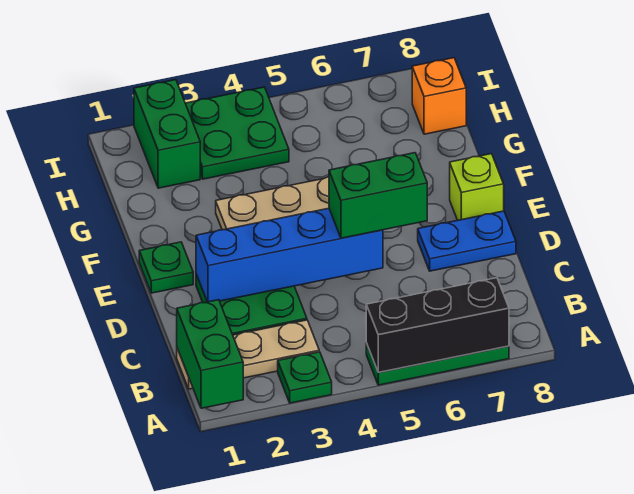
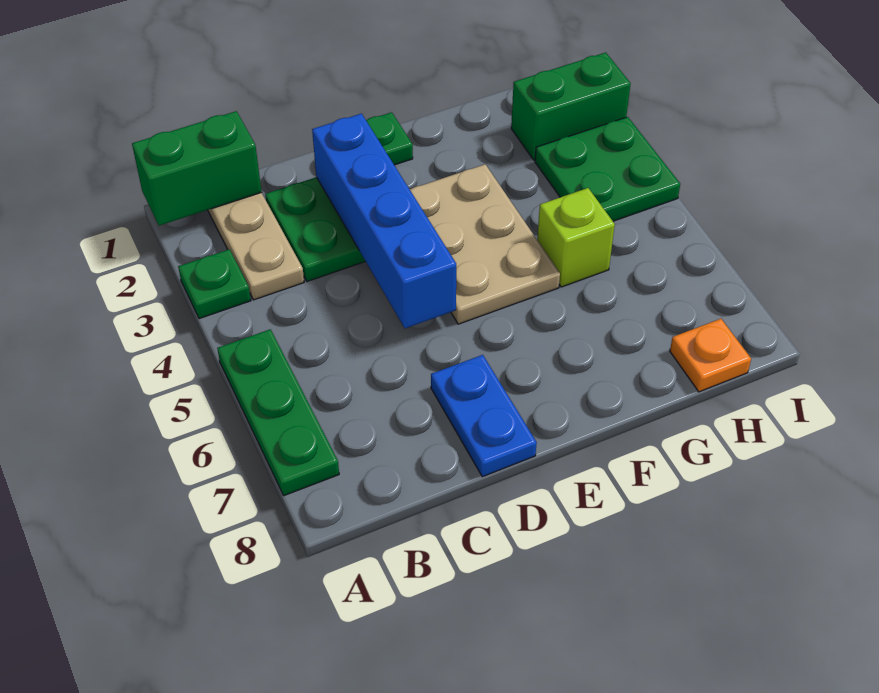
black 1x3 brick [366,278,509,372] -> none
green 1x2 brick [329,153,427,238] -> none
lime 1x1 brick [450,154,504,220] -> lime 1x1 brick moved to [537,188,615,287]
orange 1x1 brick [412,58,466,134] -> orange 1x1 plate [670,319,751,392]

